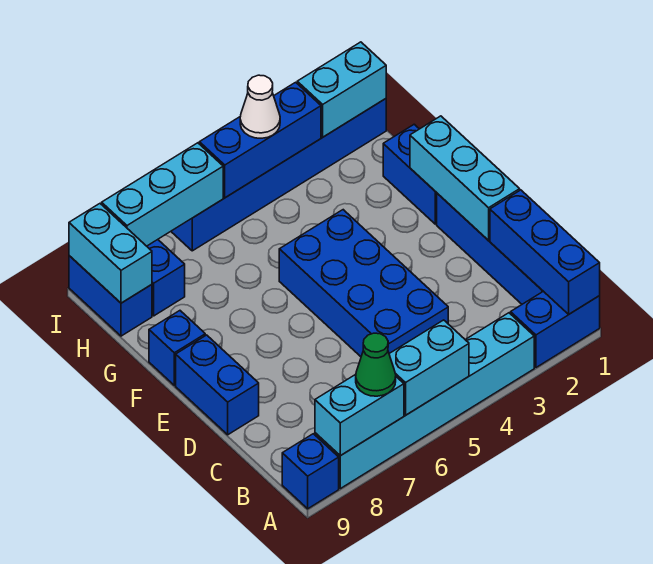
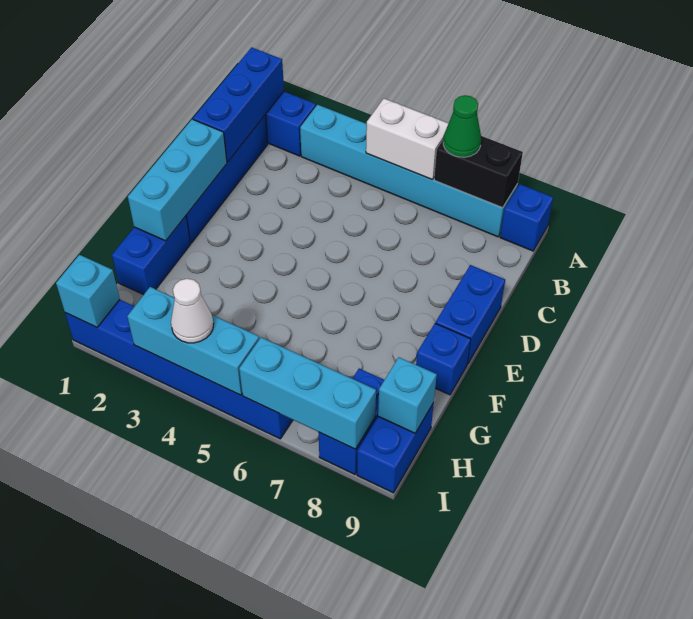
cyan 1x2 brick [389,320,469,415] -> white 1x2 brick [366,99,449,179]
cyan 1x2 brick [315,374,404,456] -> black 1x2 brick [434,136,523,208]
blue 2x4 brick [279,210,448,357] -> none
cyan 1x2 brick [69,204,152,303] -> cyan 1x1 brick [378,357,437,433]
cyan 1x2 brick [297,42,386,137] -> cyan 1x1 brick [56,255,120,327]
blue 1x3 brick [199,82,321,198] -> cyan 1x3 brick [127,287,259,395]

